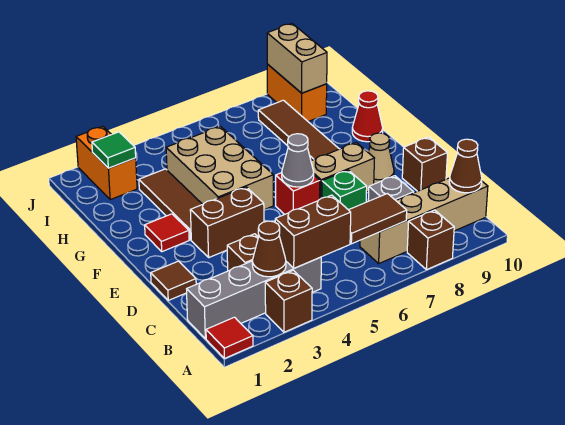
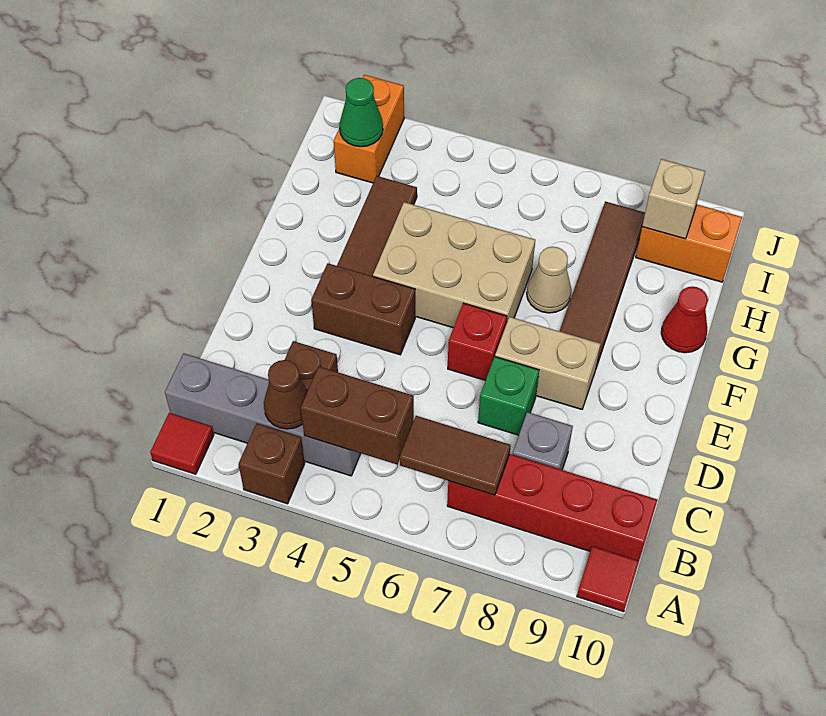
brown 1x1 brick [407,210,454,270] -> none
tan 1x4 brick [360,178,488,263] -> red 1x4 brick [447,454,657,561]
brown 1x1 cone [449,139,482,193] -> none
brown 1x1 tile [151,261,196,300] -> none
brown 1x1 brick [402,137,447,191] -> none
grey 1x1 cone [282,134,314,187] -> none
tan 1x1 cone [368,133,394,184] -> tan 1x1 cone moved to [527,247,572,313]
red 1x1 tile [145,214,189,252] -> red 1x1 tile moved to [577,546,639,612]
tan 2x3 brick [166,126,273,210] -> tan 2x3 brick turned to [373,202,535,328]
green 1x1 tile [92,132,136,168] -> green 1x1 cone [340,78,383,147]
orange 1x2 brick [267,64,327,122] -> orange 1x2 brick turned to [636,205,742,282]
tan 1x2 brick [267,24,327,93] -> tan 1x1 brick [642,159,705,239]

